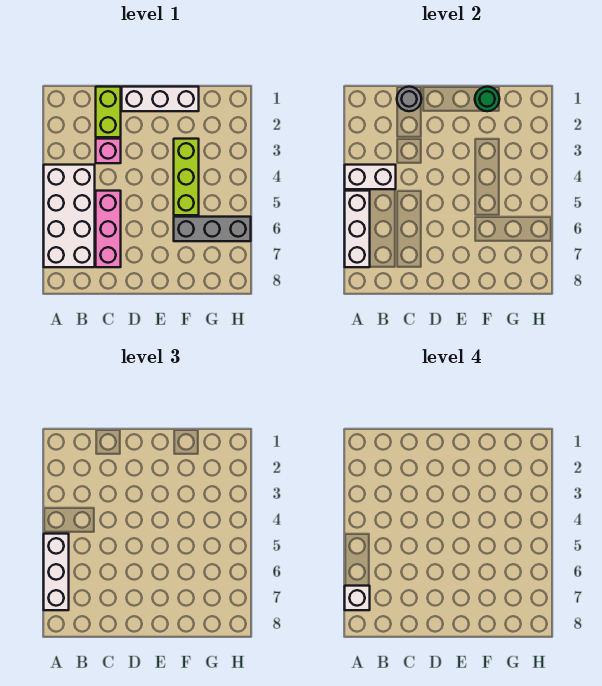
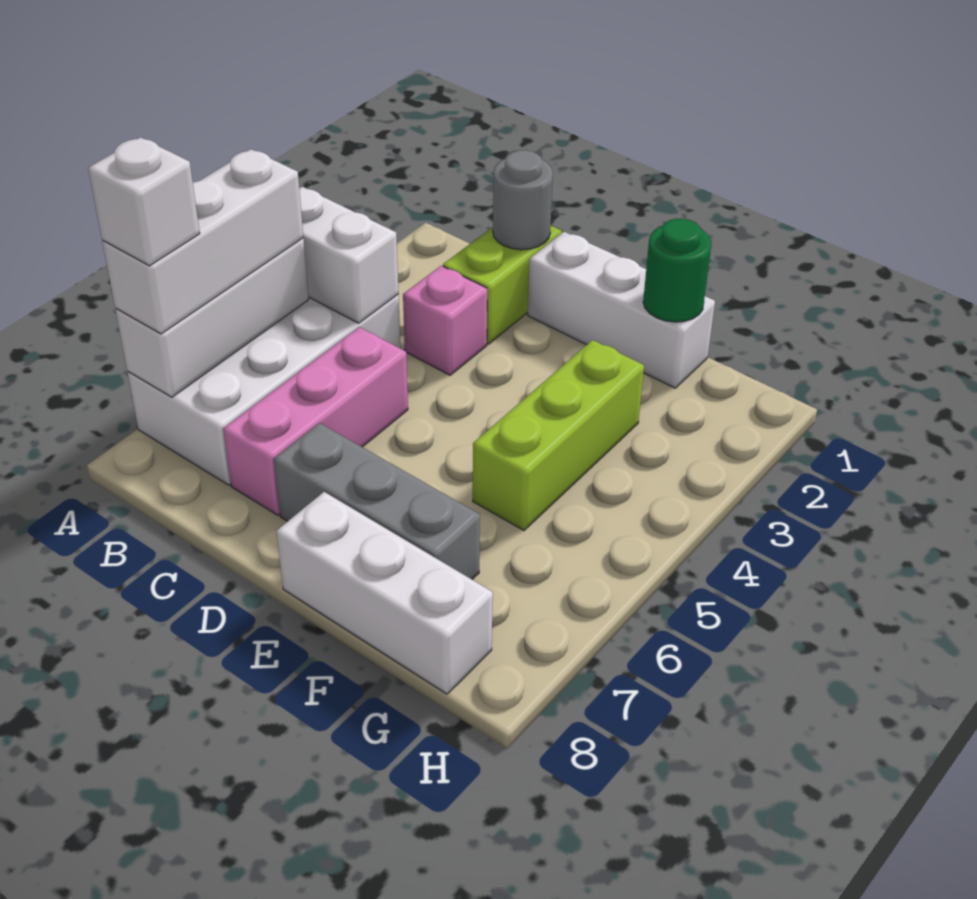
none -> white 1x3 brick [276,492,493,694]
grey 1x3 brick [174,217,251,241] -> grey 1x3 brick moved to [274,423,480,579]

